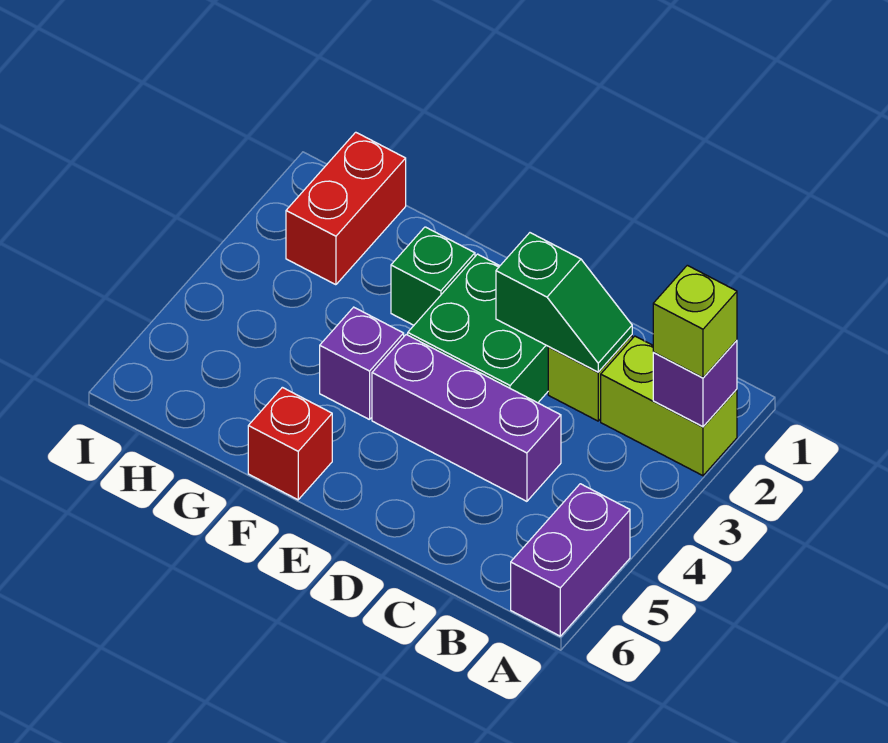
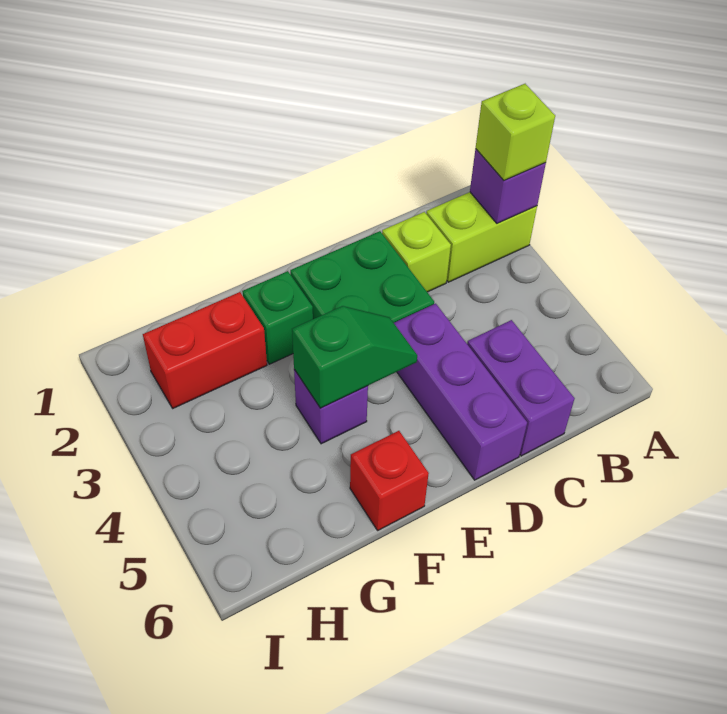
purple 1x2 brick [511,484,630,636] -> purple 1x2 brick moved to [467,320,575,456]
green 1x2 slope [496,233,632,372] -> green 1x2 slope moved to [292,306,417,408]
purple 1x3 brick [372,335,561,501] -> purple 1x3 brick turned to [394,304,527,480]
red 1x2 brick [286,132,406,285] -> red 1x2 brick turned to [143,292,267,408]

